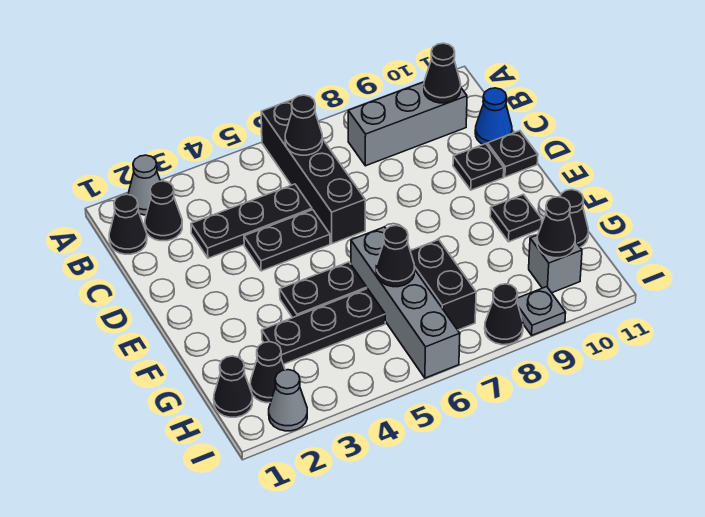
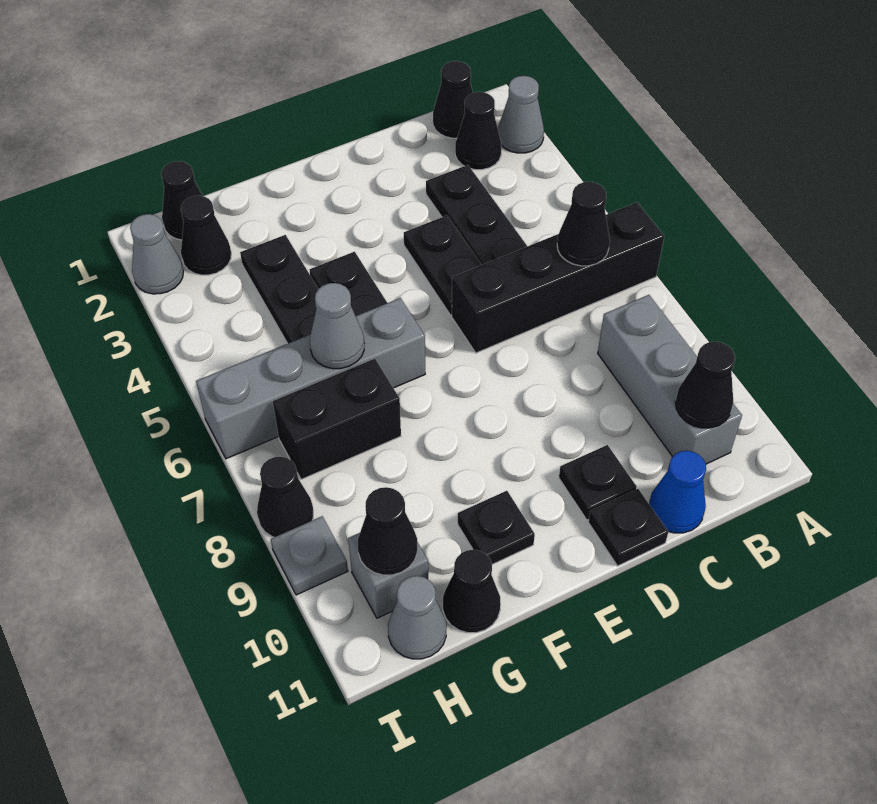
black 1x1 cone [376,225,415,287] -> grey 1x1 cone [310,283,364,369]
none -> grey 1x1 cone [388,576,446,659]

